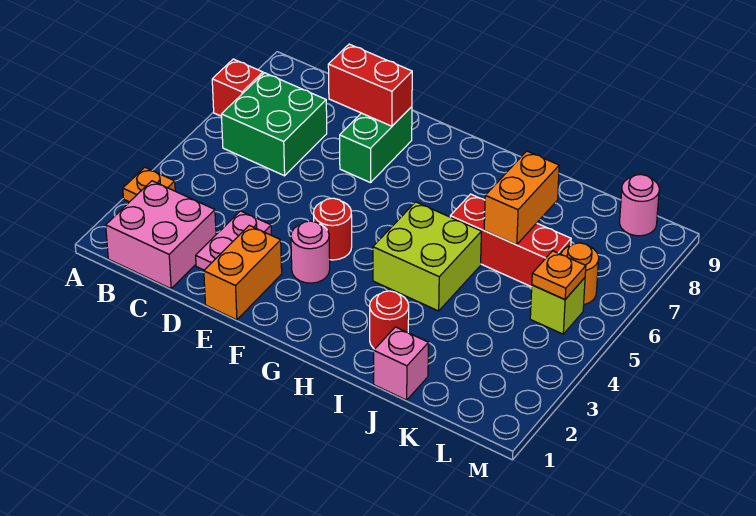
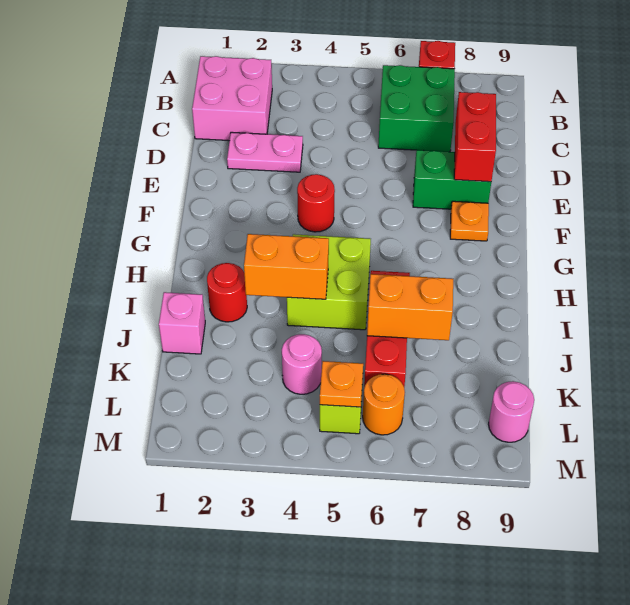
orange 1x1 plate [123,167,175,202] -> orange 1x1 plate moved to [450,201,489,241]
orange 1x2 brick [204,225,282,320] -> orange 1x2 brick moved to [244,234,329,299]
pink 1x1 round brick [291,221,330,283] -> pink 1x1 round brick moved to [282,334,322,394]

